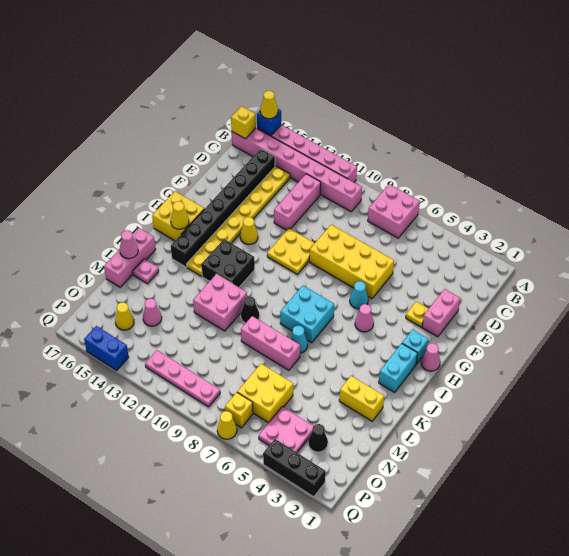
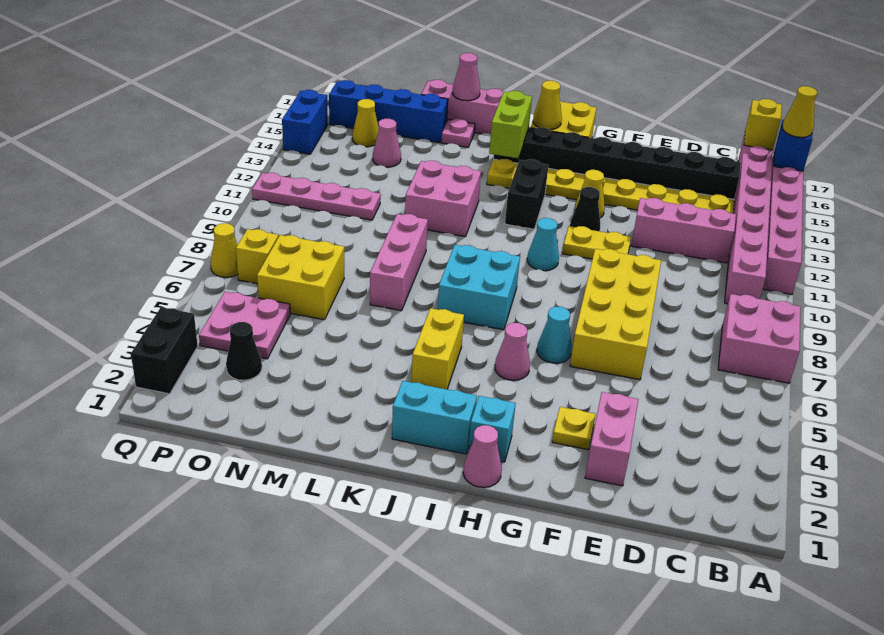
pink 1x2 brick [422,289,460,337] -> pink 1x2 brick turned to [585,392,639,486]
yellow 2x2 plate [267,228,315,274] -> yellow 1x2 plate [563,226,631,259]
black 2x2 brick [201,239,255,287] -> black 1x2 brick [505,159,548,229]
none -> lime 1x2 brick [489,91,532,158]
cyan 1x1 cone [290,326,308,353] -> cyan 1x1 cone moved to [527,218,559,271]
black 1x1 cone [241,296,260,323] -> black 1x1 cone moved to [570,187,600,231]
yellow 1x2 brick [339,376,384,421] -> yellow 1x2 brick moved to [411,308,464,389]
none -> blue 1x4 brick [329,80,448,143]
pink 1x4 plate [145,350,220,407] -> pink 1x4 plate turned to [252,173,381,220]
black 1x3 brick [263,439,326,497] -> black 1x2 brick [131,307,198,394]

